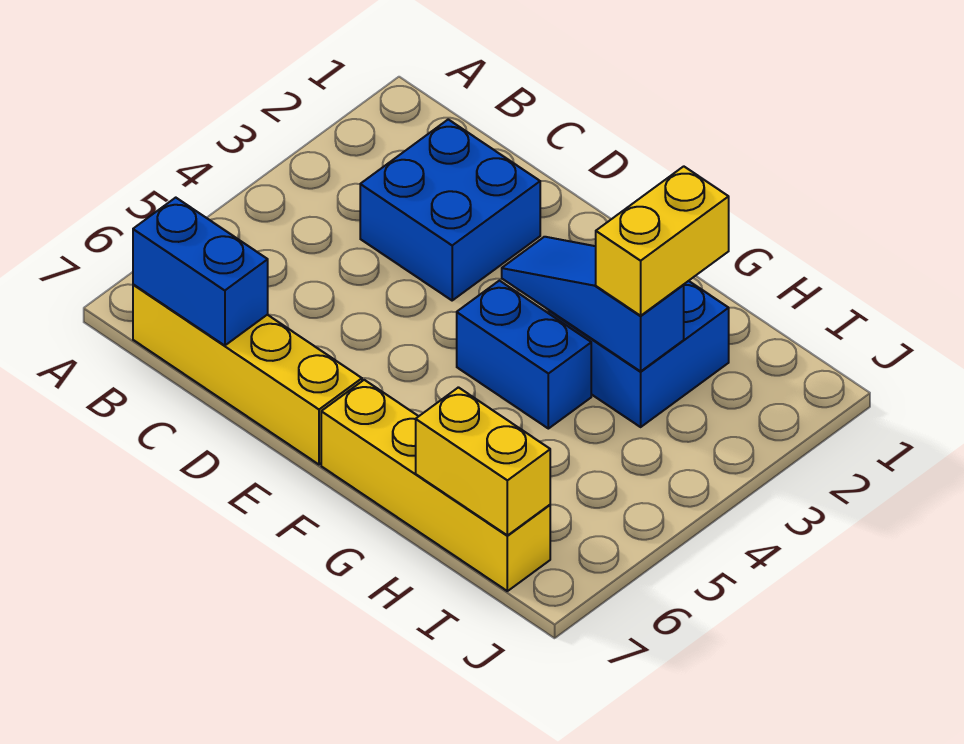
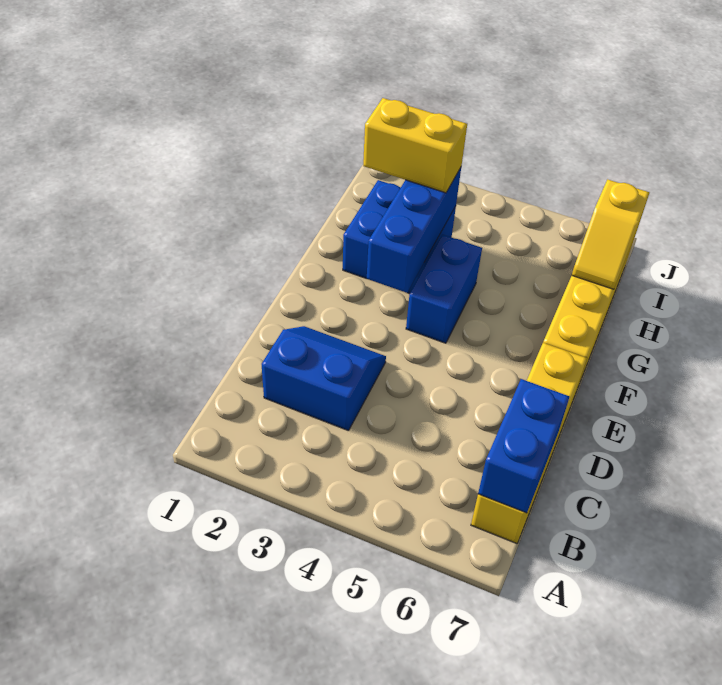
blue 2x2 brick [360,119,540,300] -> blue 2x2 slope [262,326,386,431]
blue 1x3 slope [502,237,684,371] -> blue 1x3 brick [367,168,461,293]
yellow 1x2 brick [416,387,550,535] -> yellow 1x2 slope [572,179,649,289]

